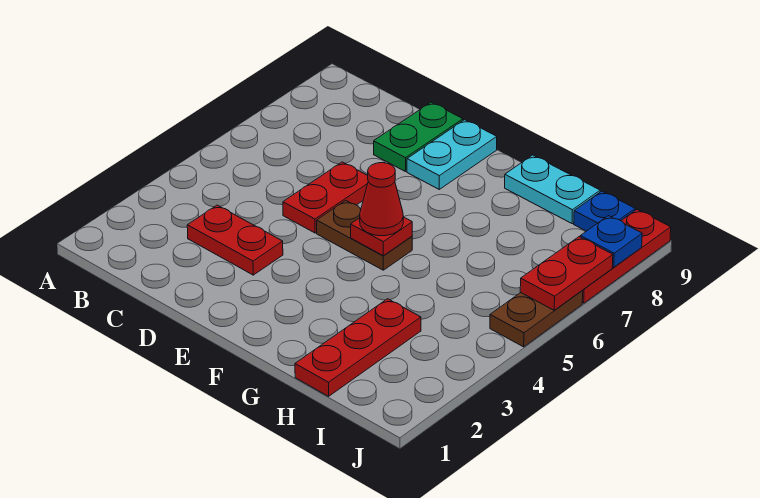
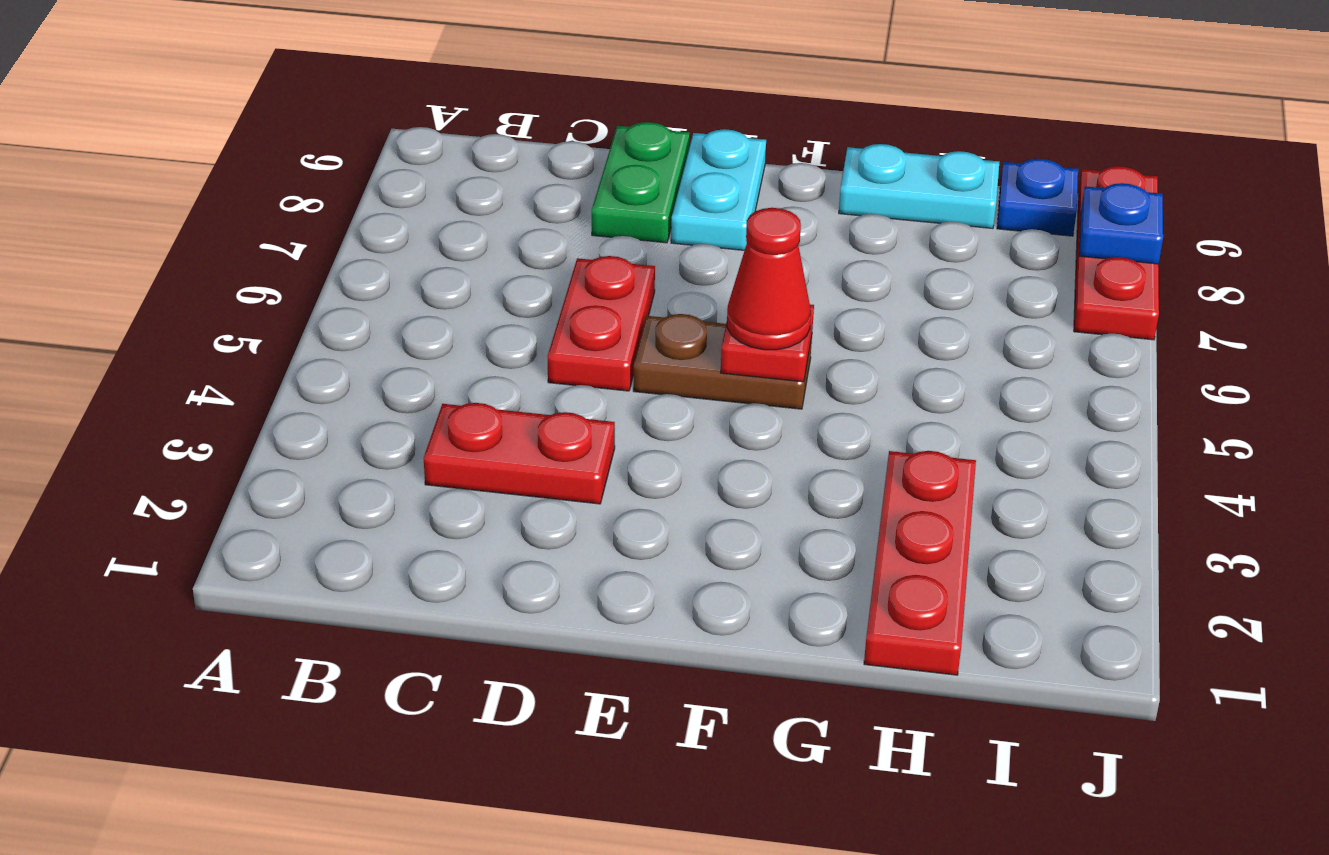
brown 1x2 plate [490,290,583,347] -> none
red 1x2 plate [520,237,613,310] -> none

